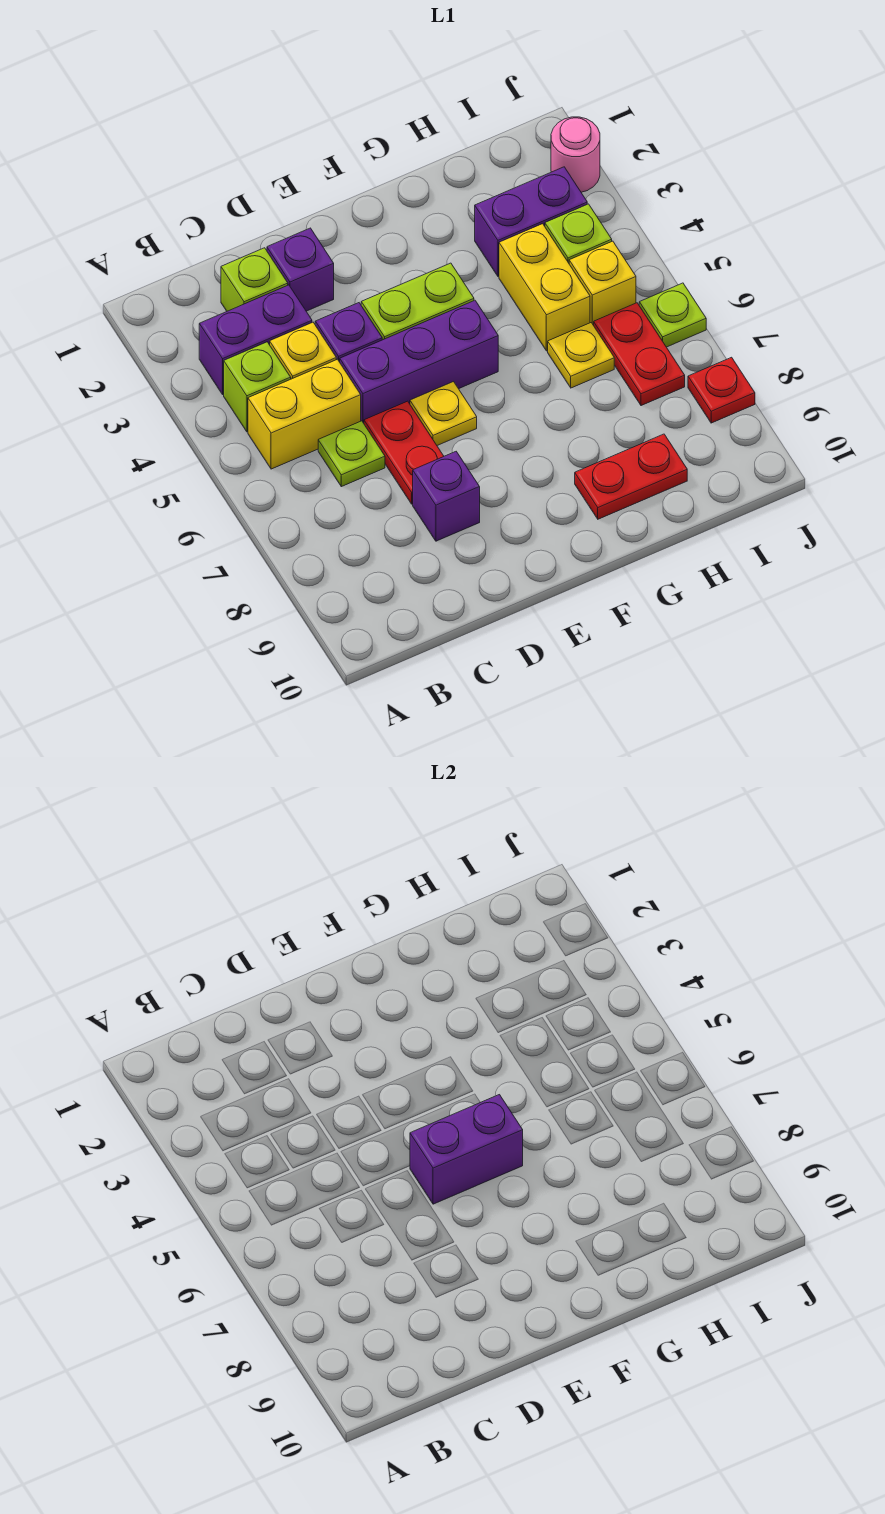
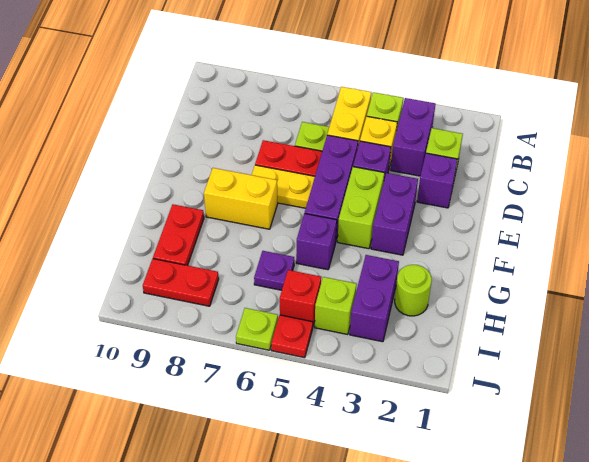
purple 1x1 brick [413,452,480,541] -> purple 1x1 brick moved to [296,214,337,270]
yellow 1x1 plate [410,382,477,445] -> yellow 1x2 plate [252,165,315,208]
purple 1x2 brick [410,1095,523,1204] -> purple 1x2 brick moved to [371,173,418,255]
none -> lime 1x1 round brick [395,265,432,316]
yellow 1x2 brick [499,224,590,351] -> yellow 1x2 brick moved to [204,168,278,229]
yellow 1x1 plate [548,323,614,388] -> purple 1x1 plate [254,251,294,290]
yellow 1x1 brick [569,241,636,325] -> red 1x1 brick [280,270,321,326]
red 1x2 plate [594,303,685,406] -> red 1x2 plate moved to [143,259,219,306]
pink 1x1 round brick [551,117,600,192] -> none
red 1x1 plate [688,357,755,423] -> red 1x1 plate moved to [271,315,313,358]

